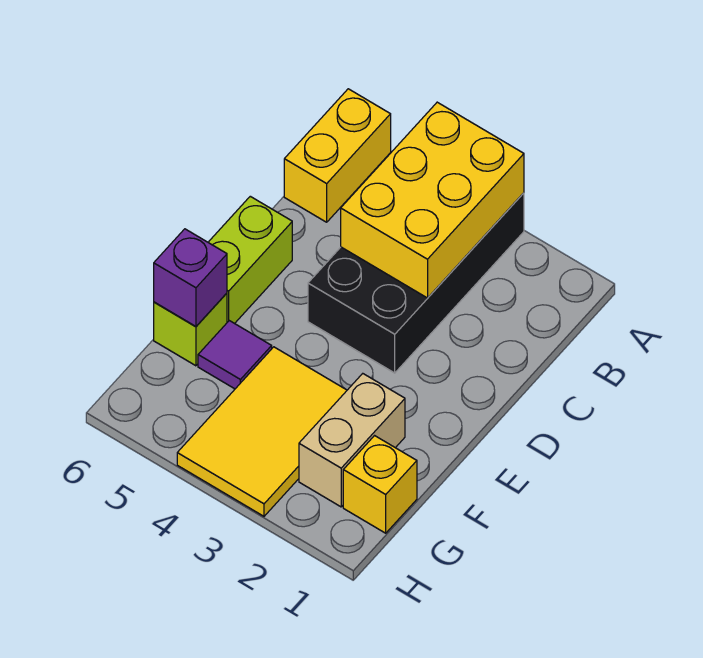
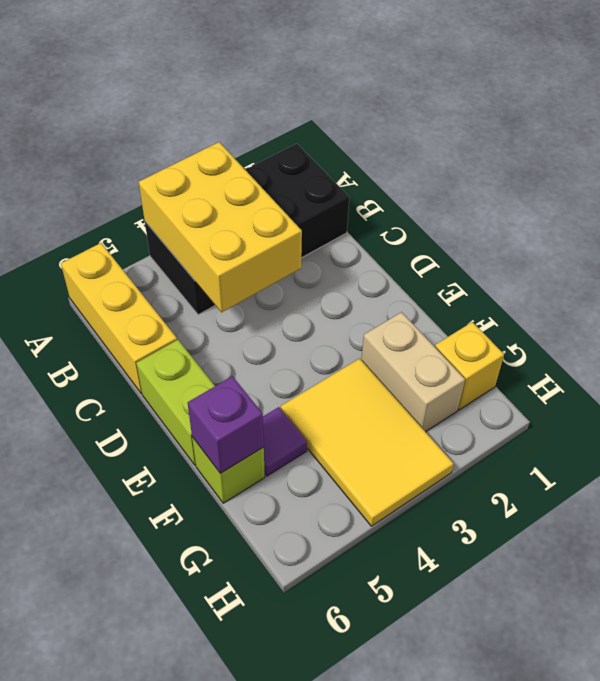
black 2x4 brick [308,193,524,373] -> black 2x4 brick turned to [145,144,350,315]
yellow 1x2 brick [284,89,391,222] -> yellow 1x3 brick [61,243,177,394]

